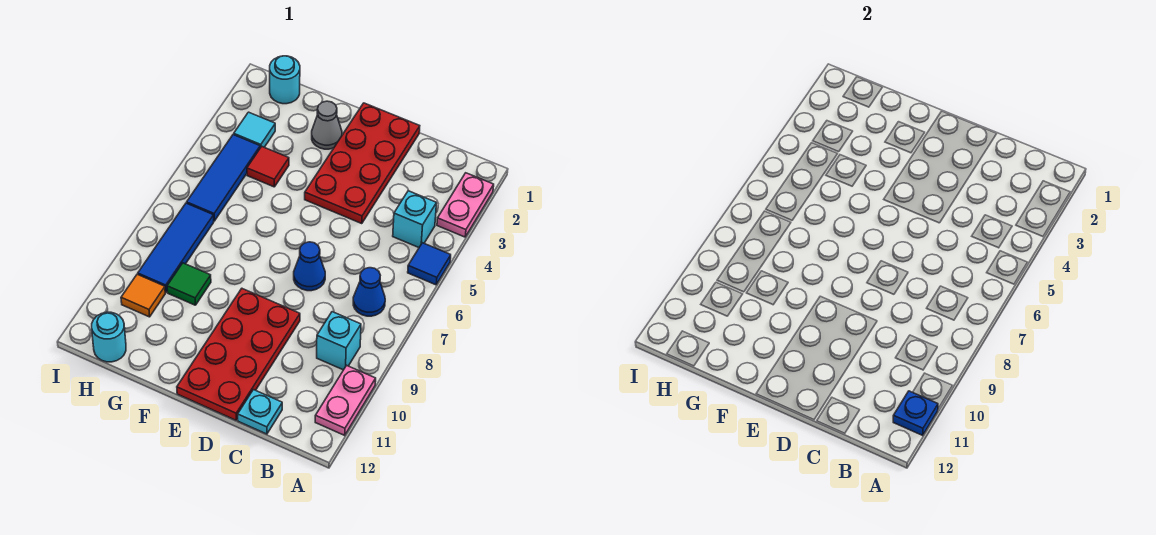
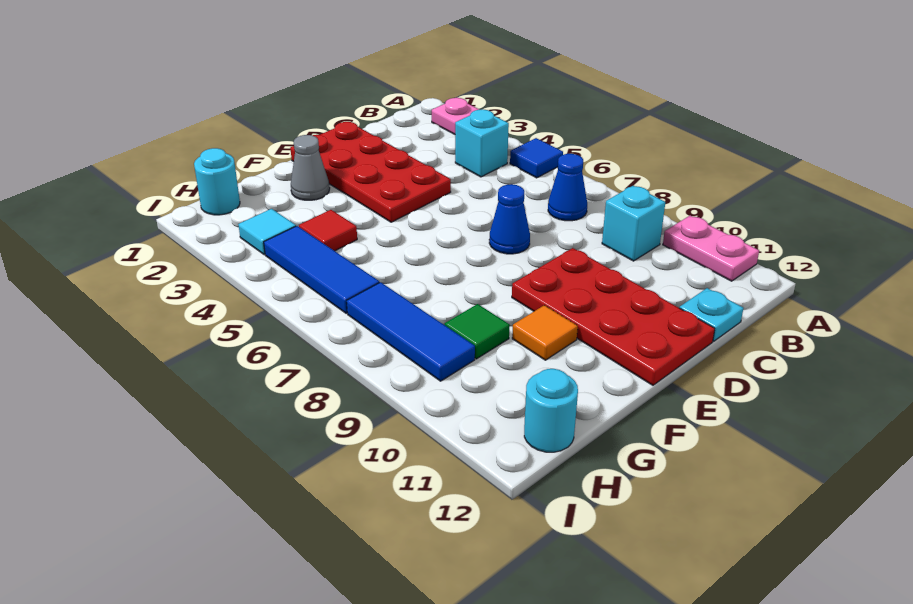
blue 1x1 plate [893,391,938,435] -> none
orange 1x1 tile [121,274,165,317] -> orange 1x1 tile moved to [512,305,578,360]

